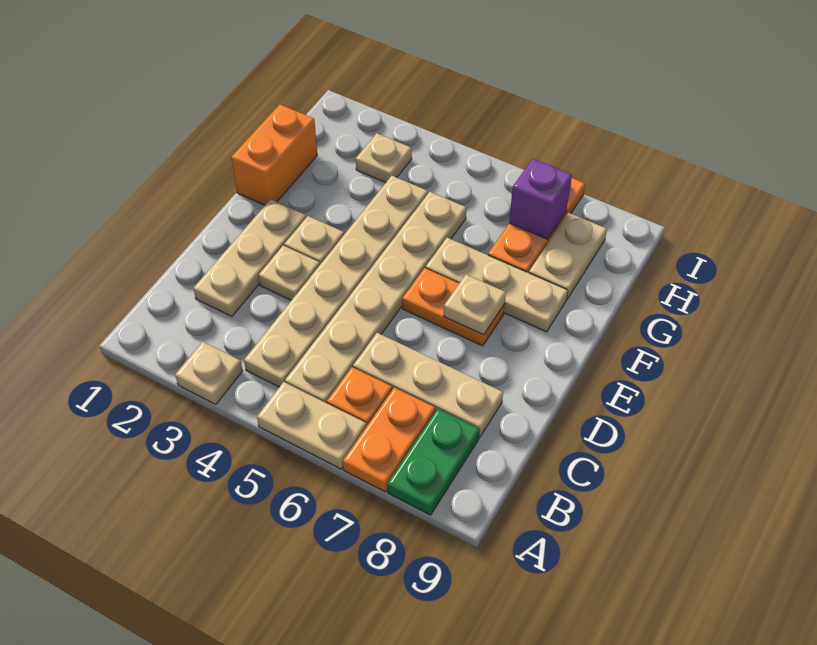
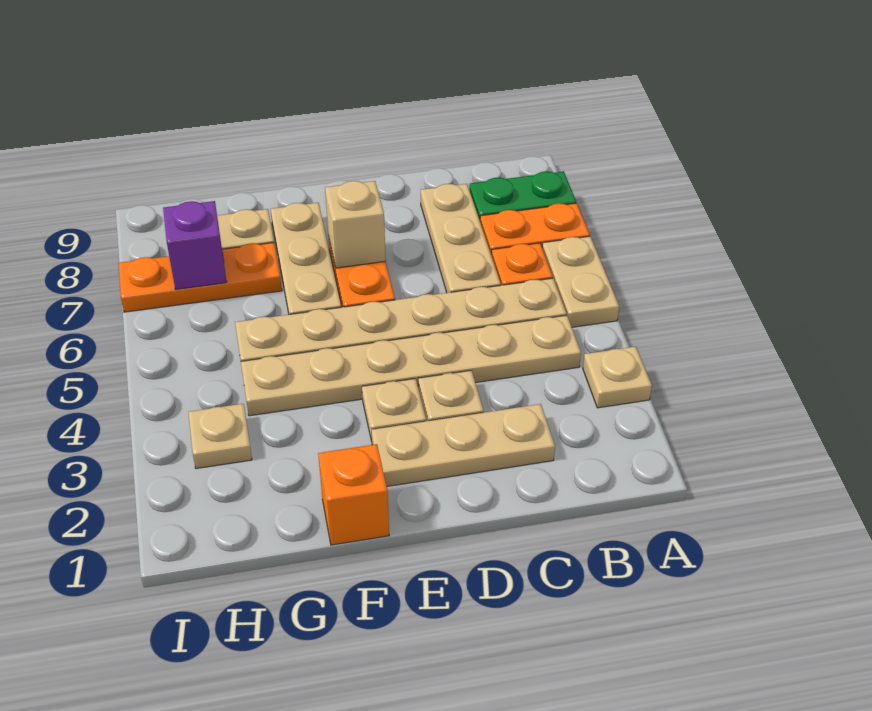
tan 1x1 plate [444,275,506,335] -> tan 1x1 brick [325,181,386,268]
orange 1x2 brick [231,104,317,205] -> orange 1x1 brick [318,444,389,545]

